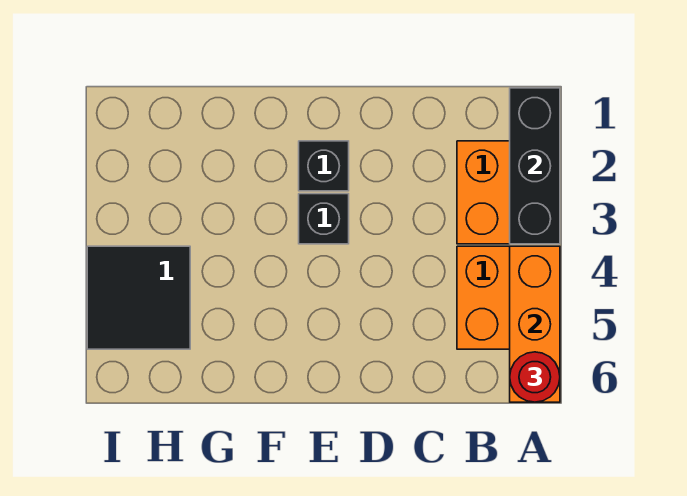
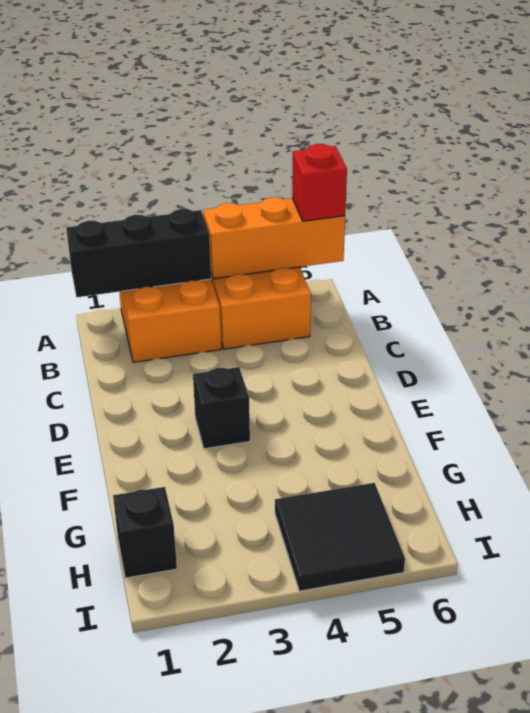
red 1x1 round brick [510,352,560,402] -> red 1x1 brick [292,144,347,221]
black 1x1 brick [299,141,349,191] -> black 1x1 brick moved to [113,487,177,578]

